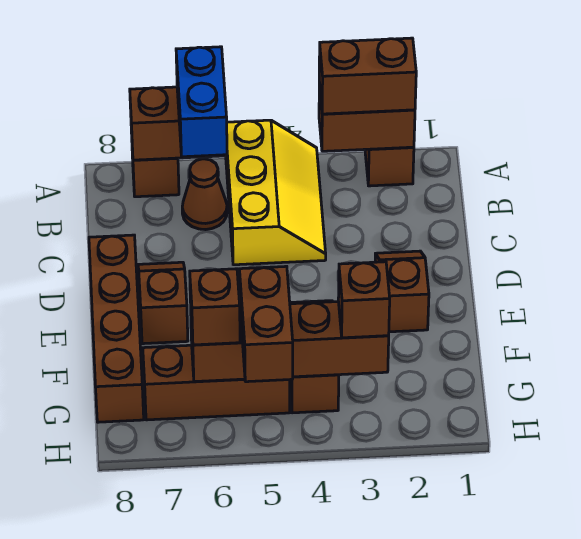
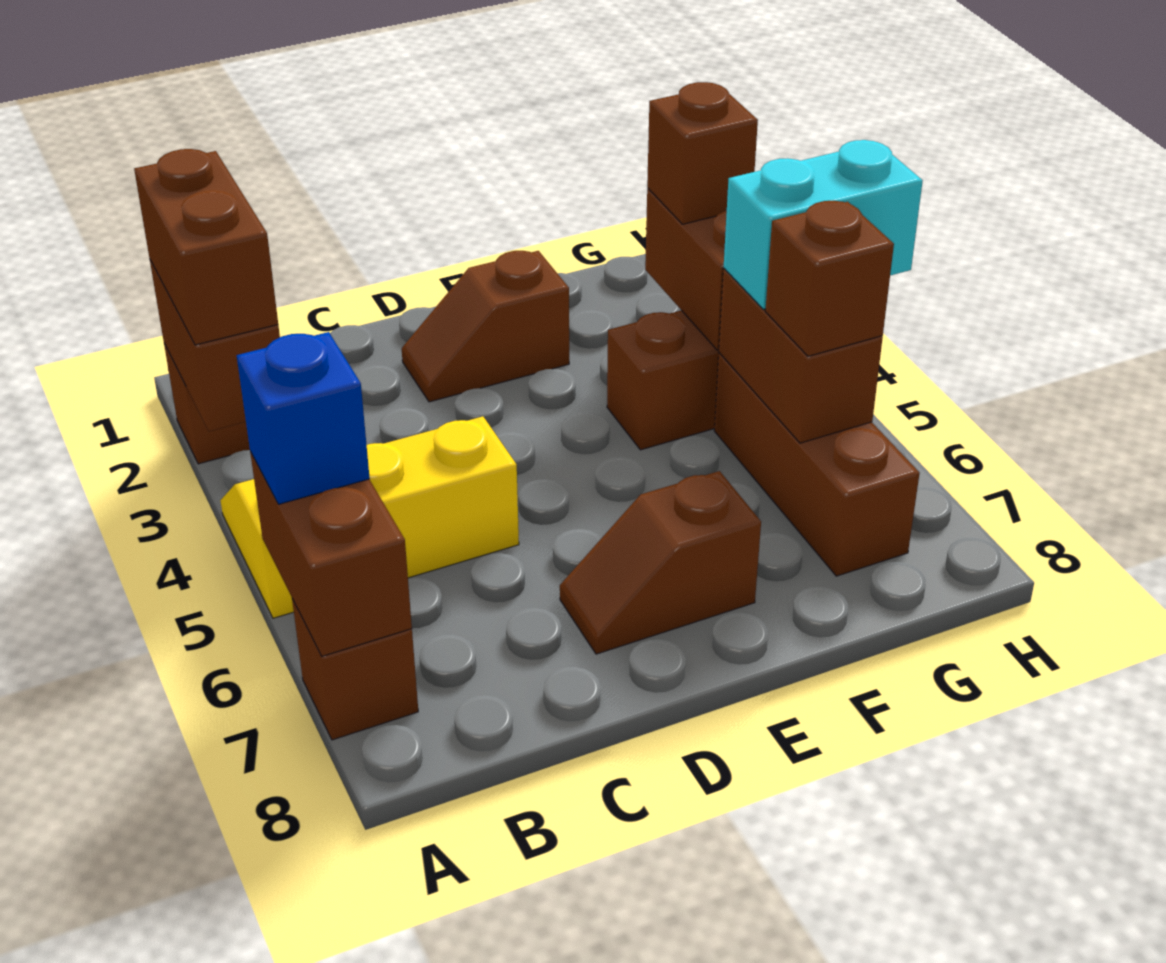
blue 1x2 brick [176,47,227,157] -> blue 1x1 brick [237,332,370,504]
brown 1x1 cone [182,159,227,230] -> none
brown 1x4 brick [89,235,144,422] -> none
brown 1x2 brick [239,266,293,382] -> cyan 1x2 brick [724,140,923,309]

